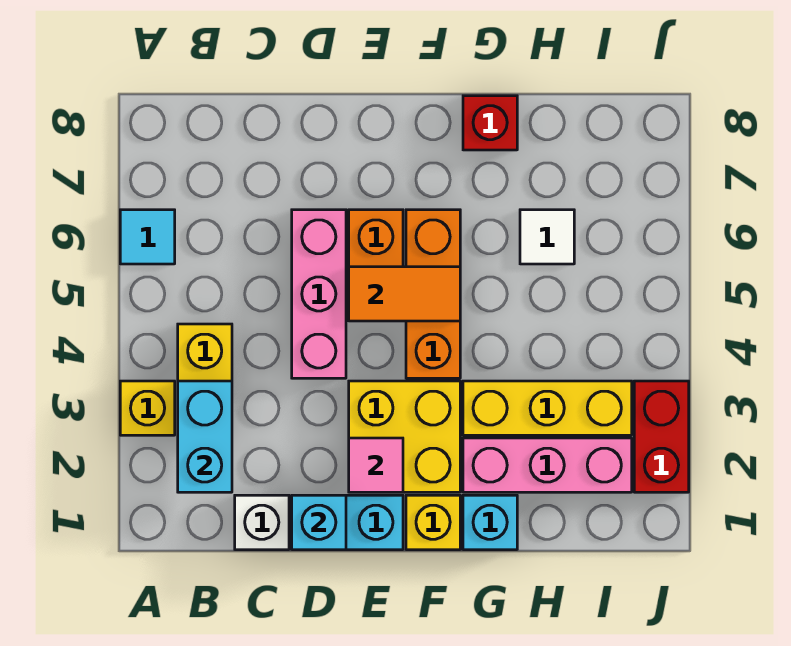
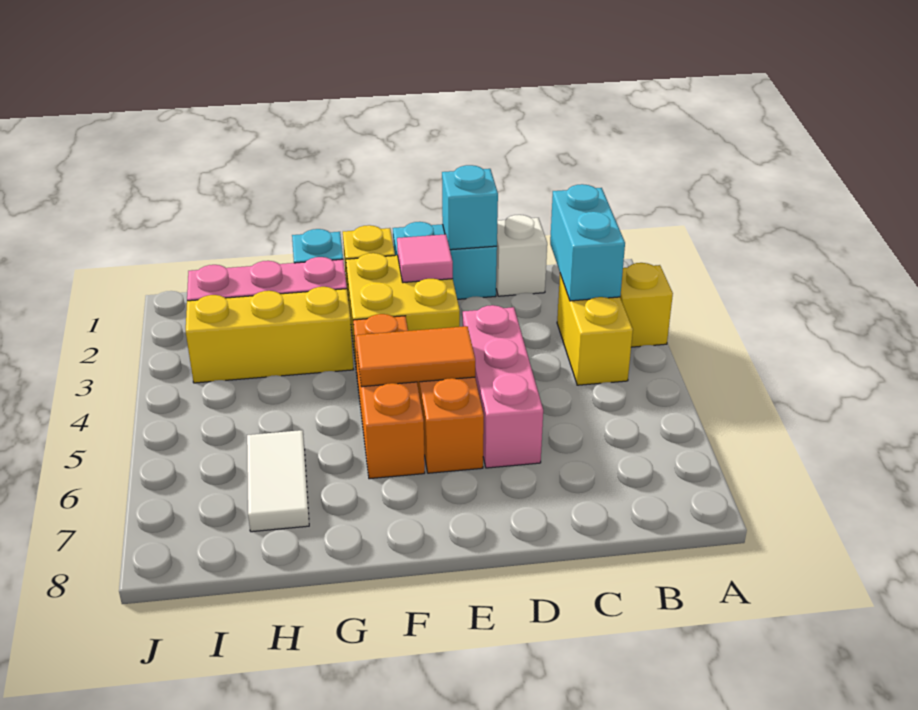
cyan 1x1 tile [120,210,175,264] -> none
red 1x1 brick [463,96,517,150] -> none
white 1x1 tile [520,210,574,264] -> white 1x2 tile [247,430,309,532]
red 1x2 brick [634,381,689,492] -> none

